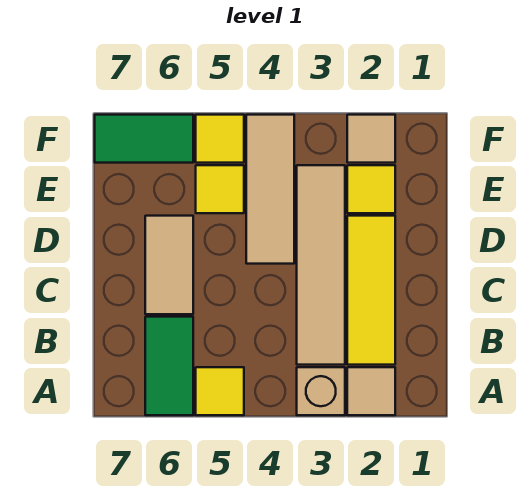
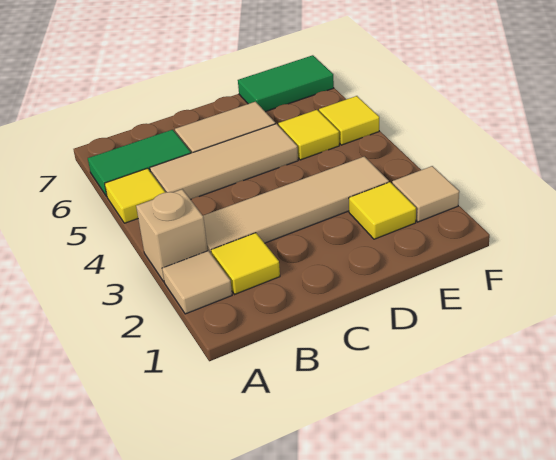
yellow 1x3 tile [347,216,395,365] -> yellow 1x1 tile [211,233,280,294]
tan 1x3 tile [246,115,294,264] -> tan 1x3 tile moved to [150,124,298,200]
green 1x2 tile [95,115,193,163] -> green 1x2 tile turned to [238,55,334,112]

